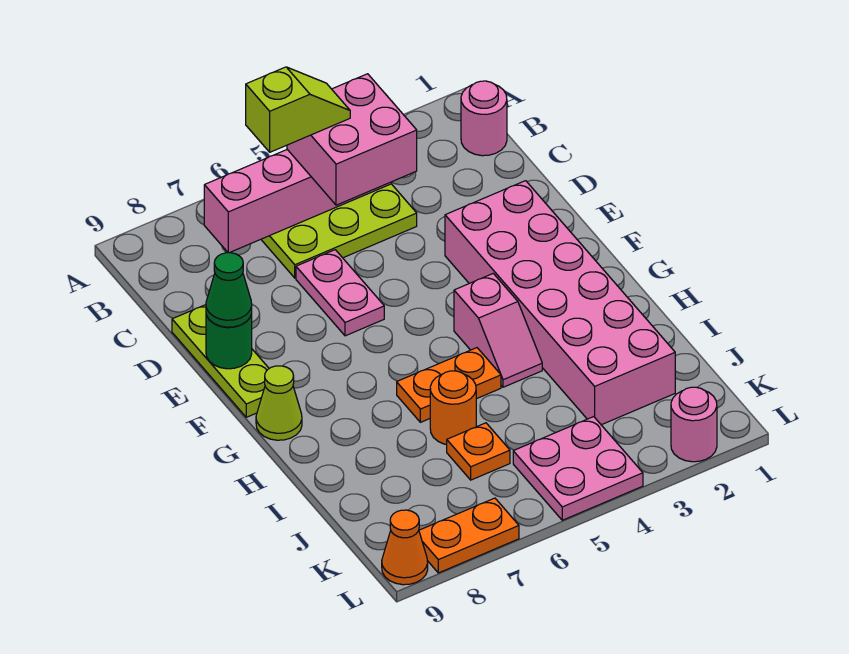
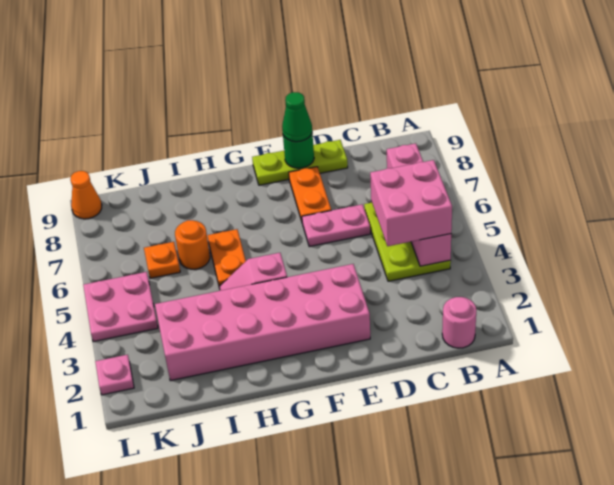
lime 1x2 slope [246,67,350,152] -> none
lime 1x1 cone [256,366,302,440] -> none
pink 1x1 round brick [671,387,717,462] -> pink 1x1 plate [95,355,134,395]
orange 1x2 plate [419,498,519,573] -> orange 1x2 plate moved to [289,167,331,221]

